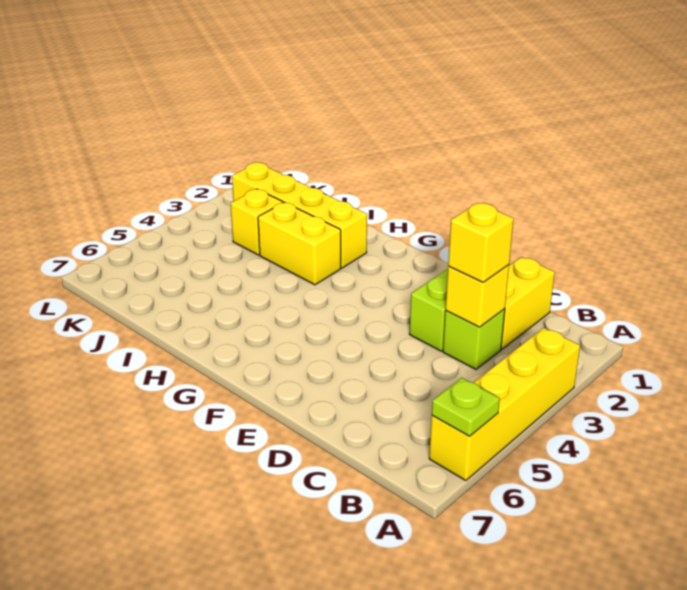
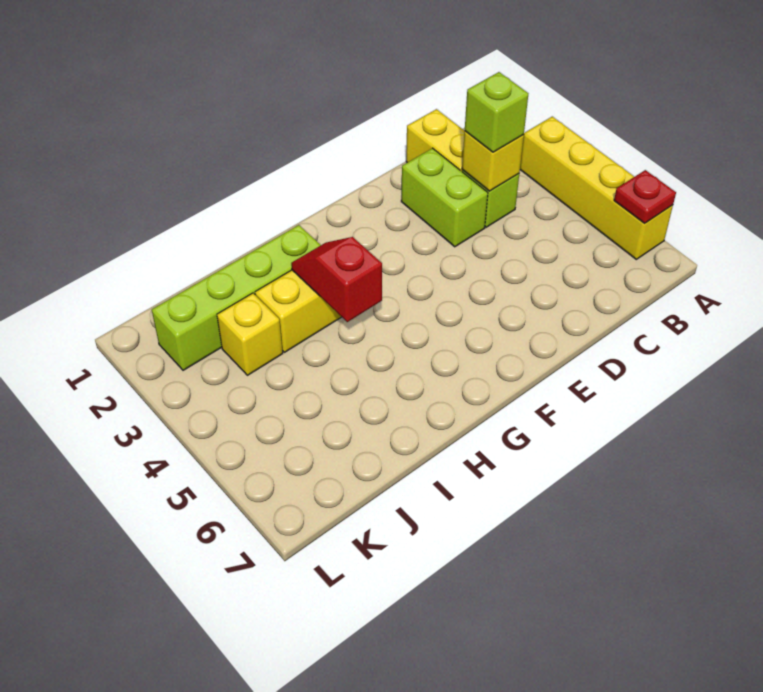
lime 1x1 plate [432,378,500,436] -> red 1x1 plate [614,170,676,224]
yellow 1x1 brick [448,203,514,282] -> lime 1x1 brick [465,72,528,152]
yellow 1x4 brick [232,163,367,268] -> lime 1x4 brick [152,225,321,370]
none -> red 1x2 slope [291,237,382,322]

